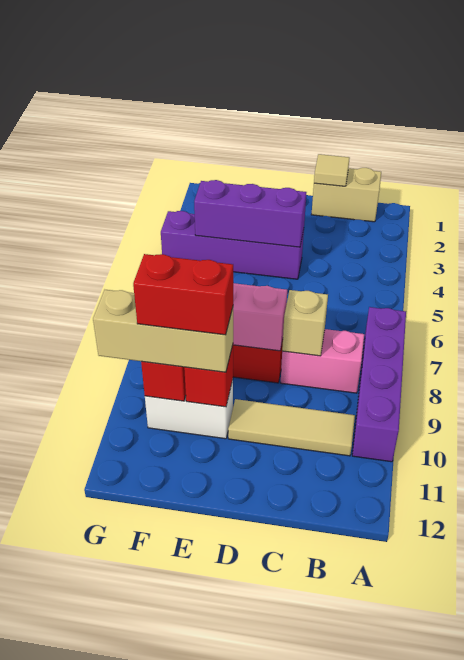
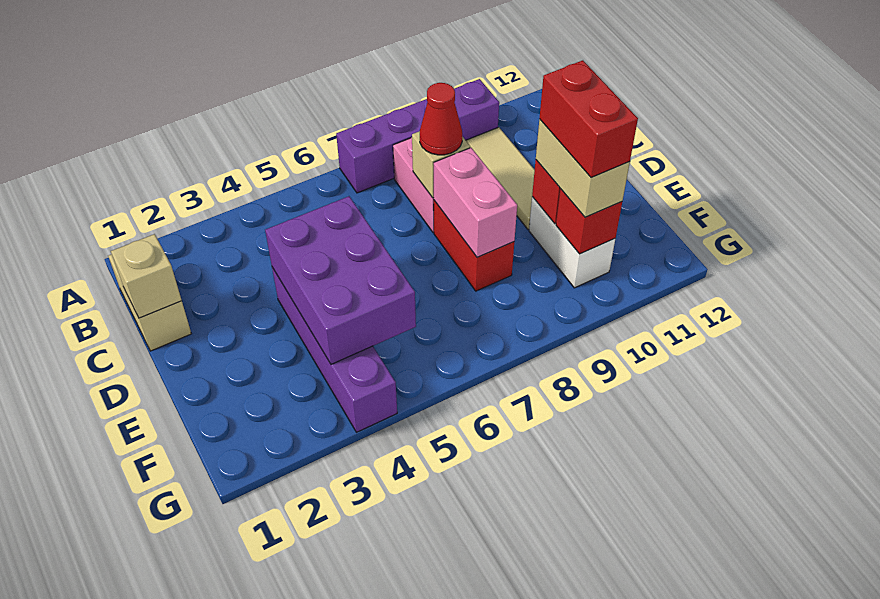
tan 1x1 tile [314,154,349,186] -> tan 1x1 brick [111,234,182,318]
none -> red 1x1 cone [420,83,462,155]
purple 1x3 brick [194,180,306,247] -> purple 2x3 brick [265,196,416,364]
tan 1x3 brick [93,290,233,372] -> tan 1x2 brick [536,119,630,217]

